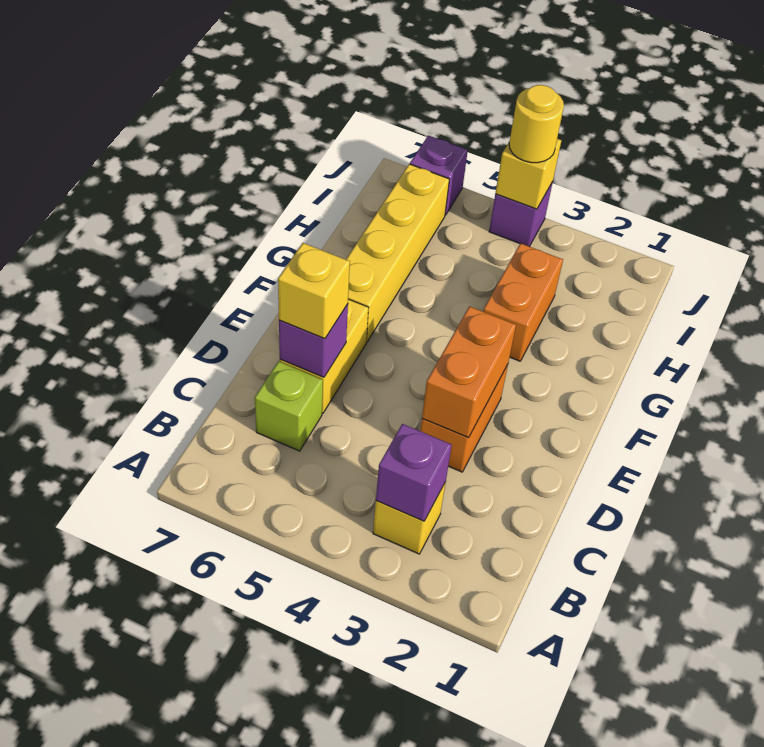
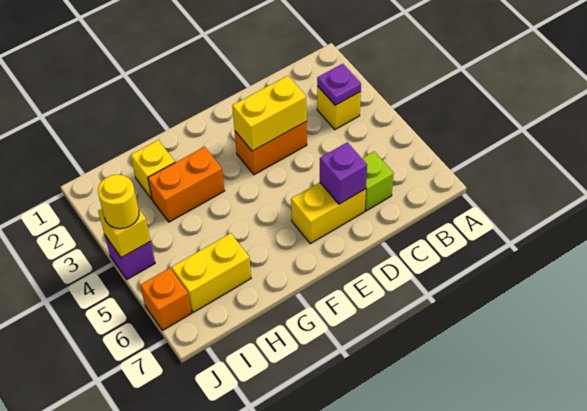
purple 1x1 brick [376,424,452,521] -> purple 1x1 plate [317,64,361,105]
orange 1x2 brick [422,306,516,438] -> yellow 1x2 brick [232,76,307,151]
yellow 1x1 brick [278,243,350,339] -> yellow 1x1 brick moved to [131,140,175,199]
yellow 1x4 brick [346,164,449,342] -> yellow 1x2 brick [172,233,251,312]
purple 1x1 brick [410,135,468,215] -> orange 1x1 brick [140,268,191,330]

